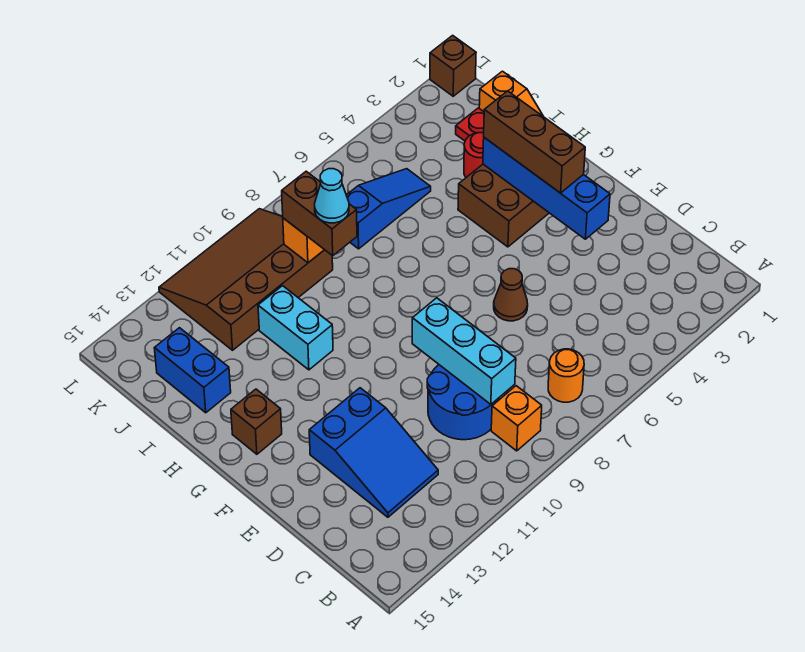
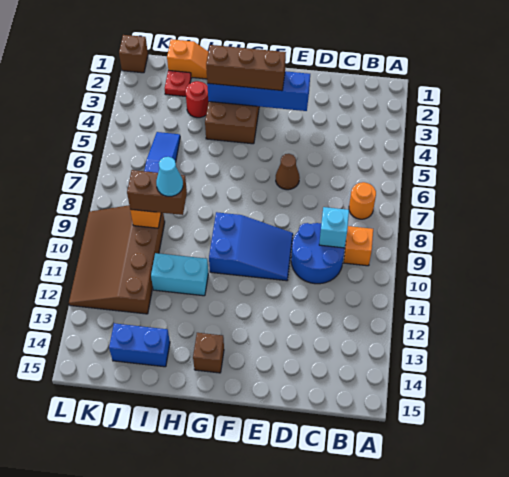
cyan 1x3 brick [412,298,516,404] -> cyan 1x1 brick [319,207,349,248]
blue 2x3 slope [309,388,438,517] -> blue 2x3 slope moved to [209,212,293,281]

